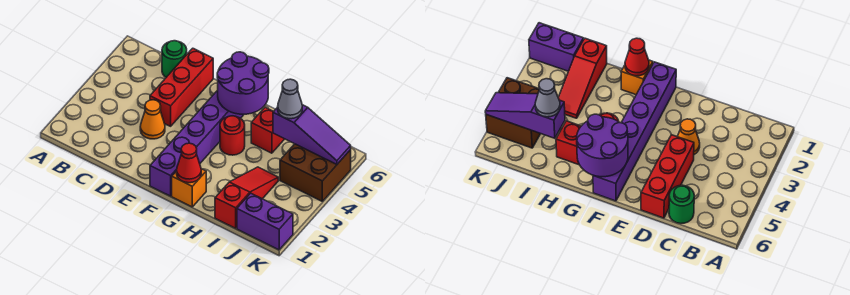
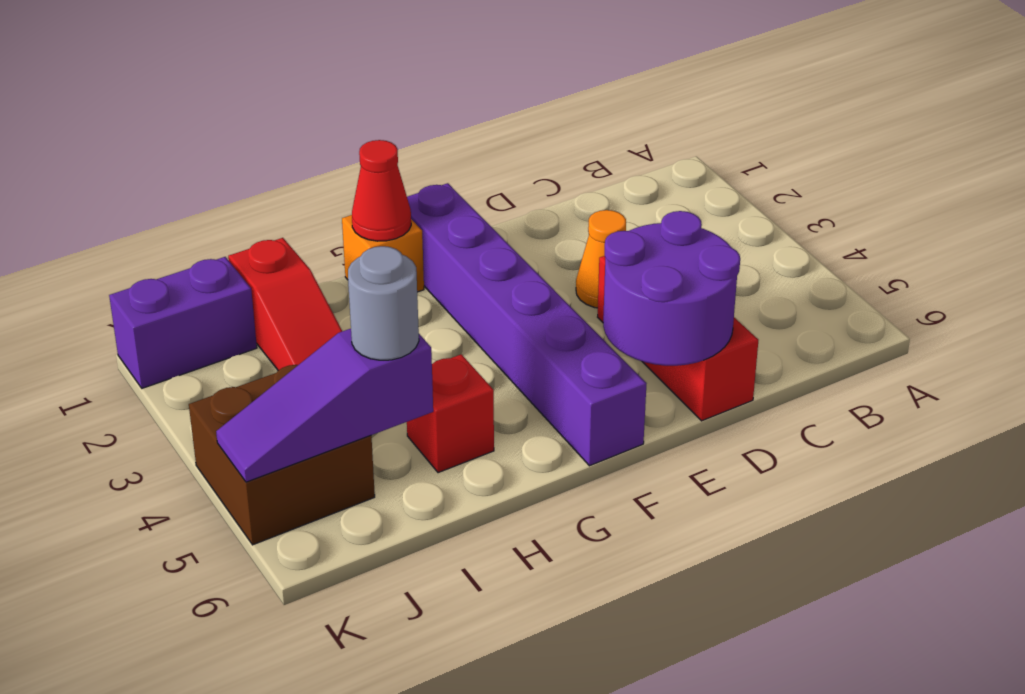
green 1x1 round brick [162,41,187,77] -> none
purple 2x2 round brick [217,52,269,114] -> purple 2x2 round brick moved to [603,211,740,366]
red 1x1 round brick [220,116,245,155] -> none
grey 1x1 cone [278,79,302,119] -> grey 1x1 round brick [348,246,419,360]

